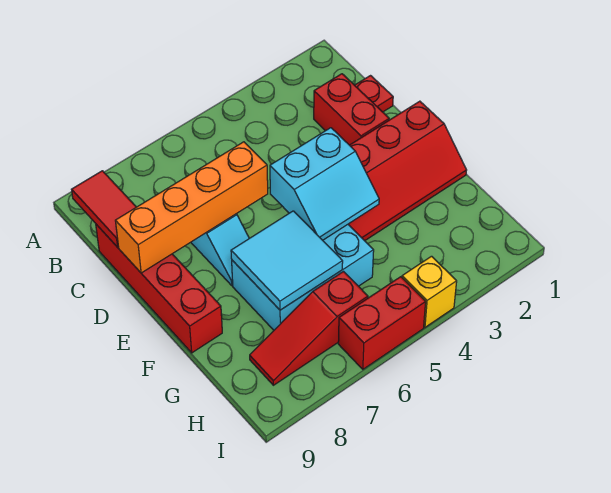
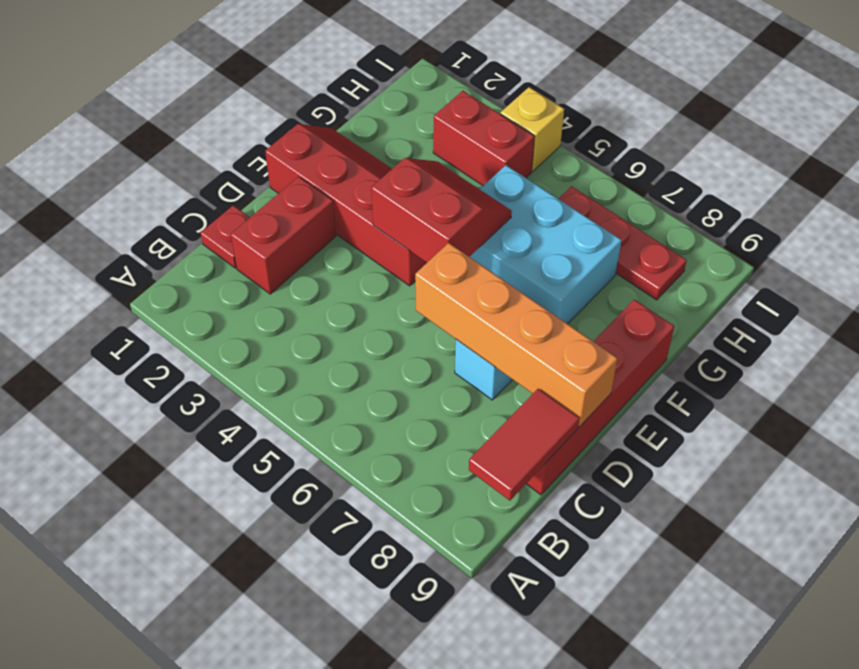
cyan 2x2 slope [270,128,379,240] -> red 2x2 slope [371,158,512,262]
cyan 2x2 tile [231,211,343,310] -> none
red 1x3 slope [250,272,368,385] -> red 1x3 plate [559,186,687,300]
red 1x2 brick [338,277,426,369] -> red 1x2 brick moved to [433,91,535,186]

